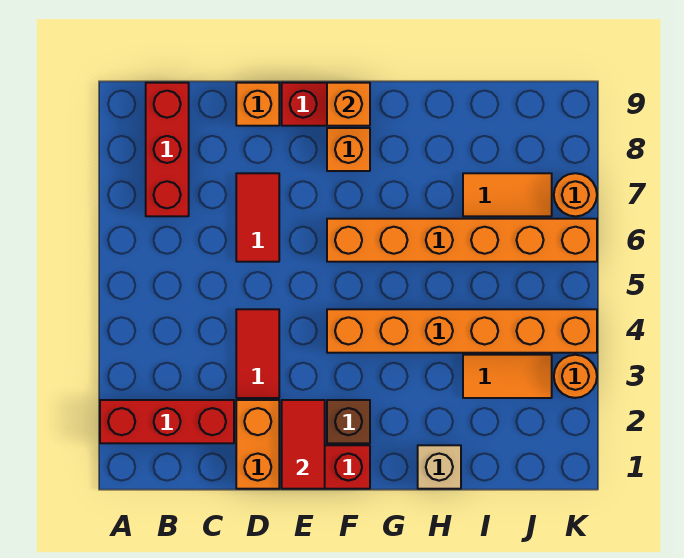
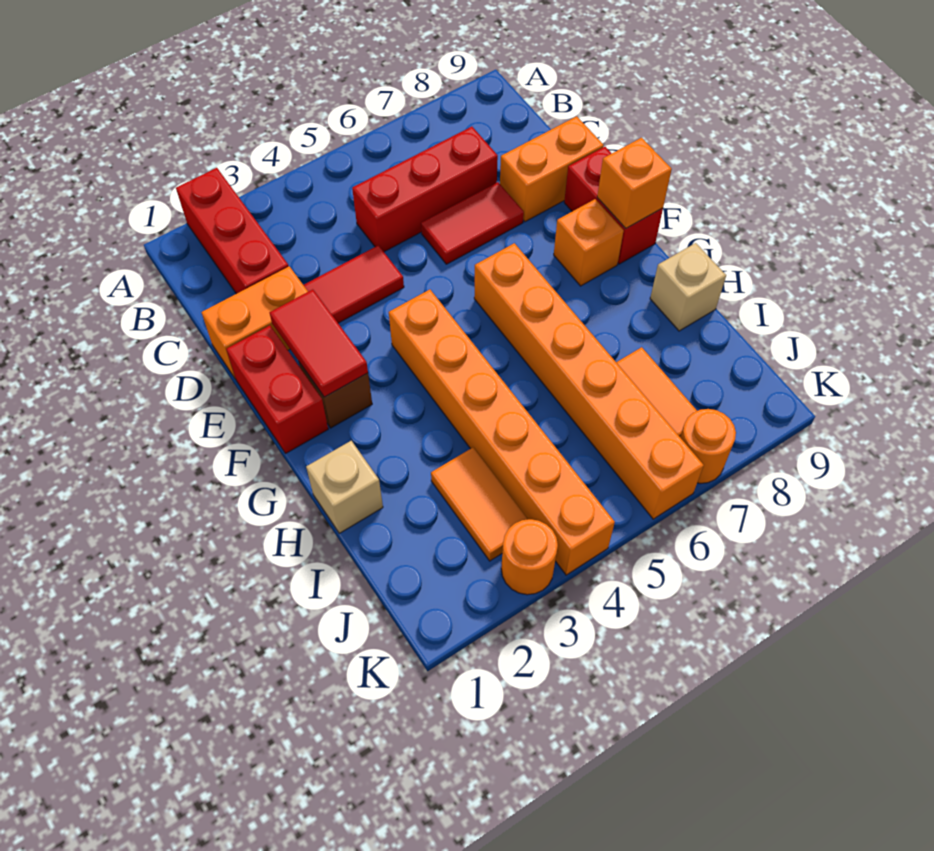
red 1x3 brick [146,83,189,216] -> red 1x3 brick moved to [352,127,498,252]
orange 1x1 brick [236,83,279,126] -> orange 1x2 brick [500,116,604,222]
red 1x2 tile [282,400,325,489] -> red 1x2 tile turned to [269,289,368,397]
none -> tan 1x1 brick [650,243,726,331]

